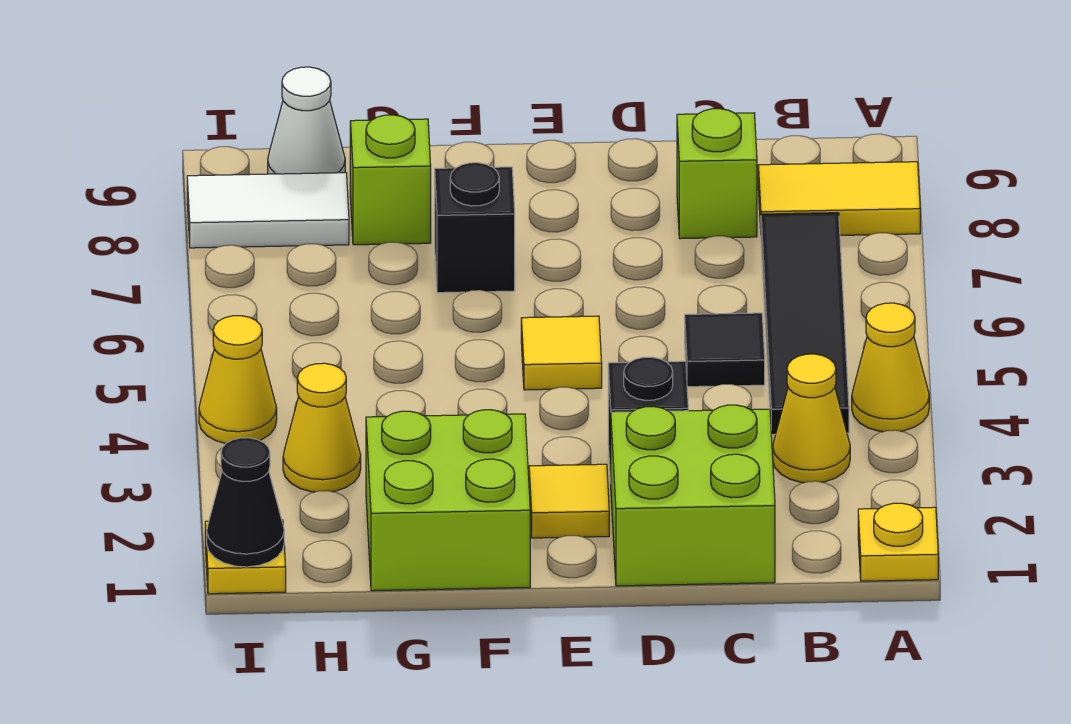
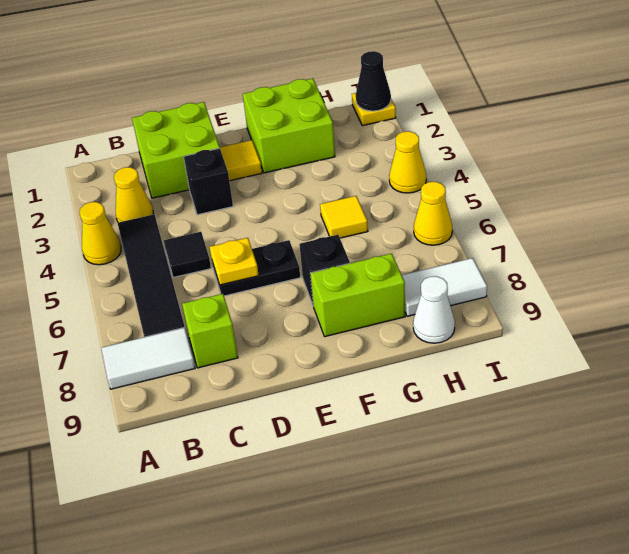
yellow 1x1 plate [858,503,938,581] -> yellow 1x1 plate moved to [210,238,259,285]
yellow 1x2 tile [758,162,920,235] -> white 1x2 tile [101,327,195,389]
none -> black 1x2 plate [212,240,300,296]
yellow 1x1 tile [521,316,602,390] -> yellow 1x1 tile moved to [320,196,368,238]
lime 1x1 brick [350,115,431,245] -> lime 1x2 brick [310,253,405,337]
yellow 1x1 cone [283,363,361,492] -> yellow 1x1 cone moved to [414,182,452,245]

